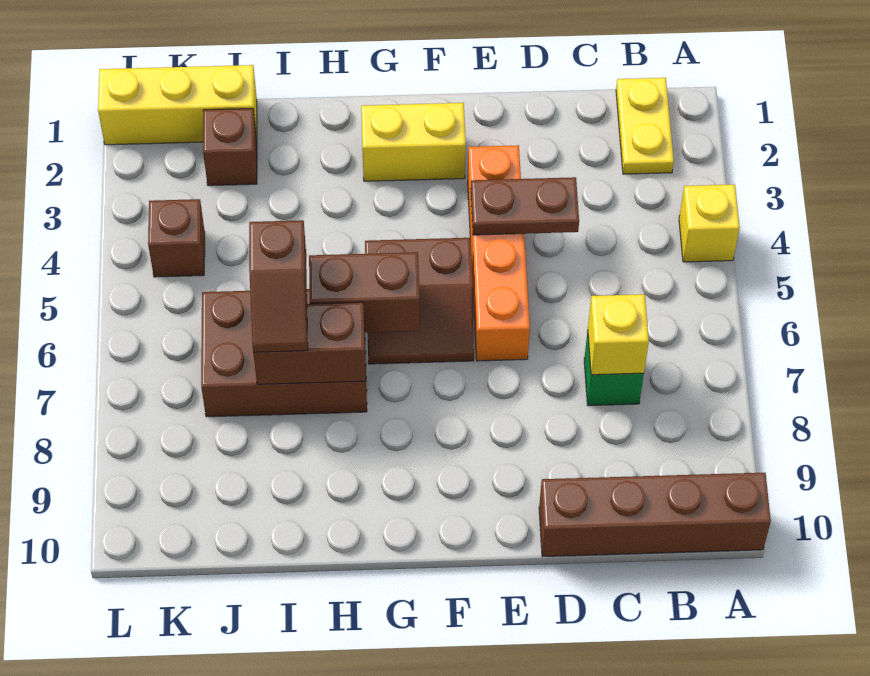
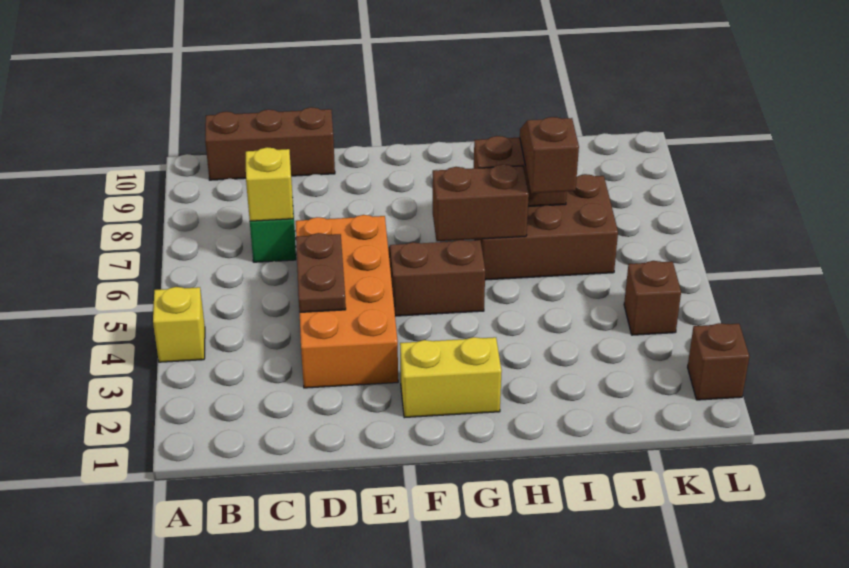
brown 1x4 brick [539,473,771,557] -> brown 1x3 brick [205,107,335,180]
yellow 1x2 plate [616,78,674,174] -> none
brown 1x2 plate [471,177,579,235] -> brown 1x2 plate turned to [296,233,346,312]
orange 1x4 brick [468,145,530,361] -> orange 2x4 brick [296,215,398,388]
yellow 1x3 brick [98,65,257,145] -> none
brown 1x1 brick [203,108,257,186] -> brown 1x1 brick moved to [688,323,750,400]

